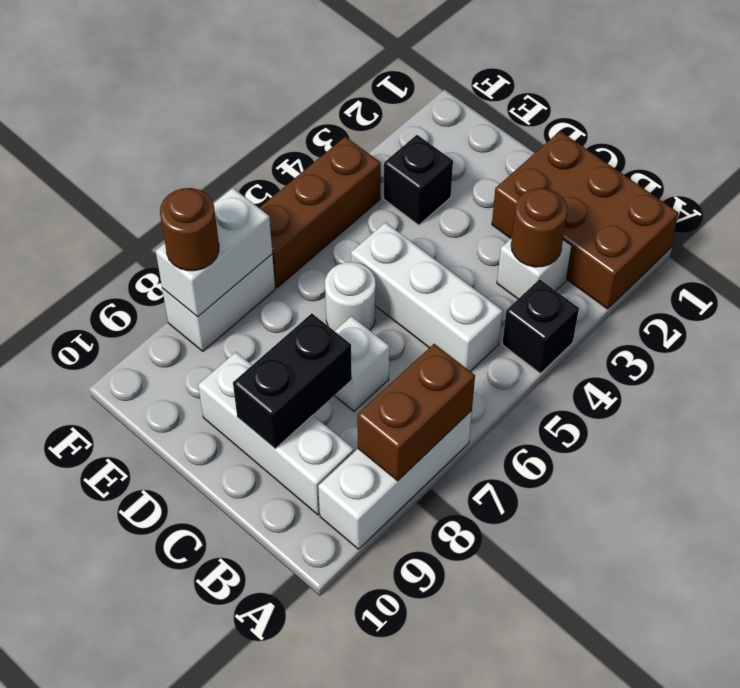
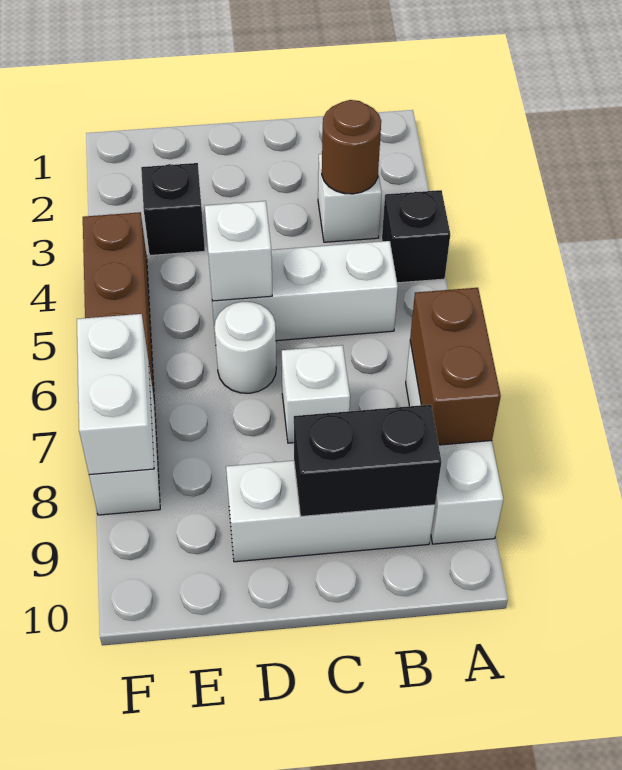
brown 2x3 brick [492,131,679,309] -> none
black 1x2 brick [233,313,352,449] -> black 1x2 brick turned to [294,405,442,516]
none -> white 1x1 brick [205,201,272,301]
brown 1x1 round brick [160,188,219,271] -> none

